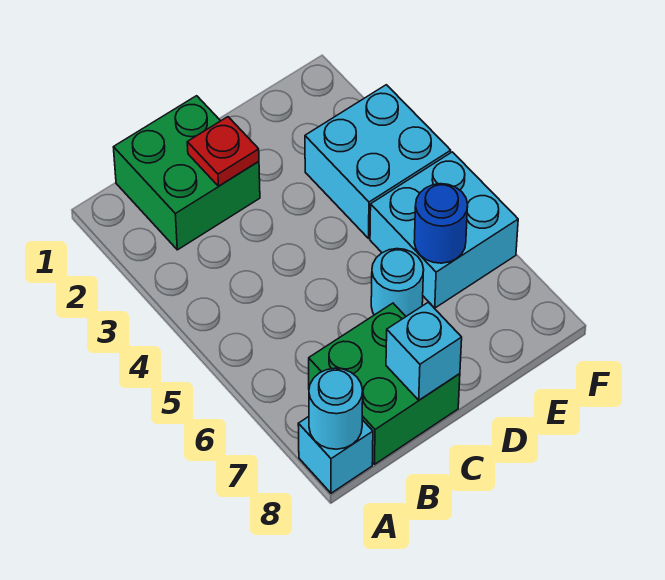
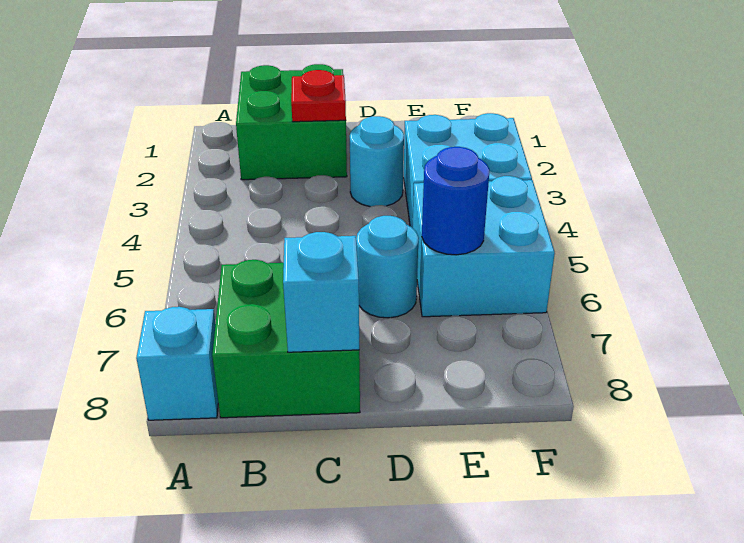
cyan 1x1 round brick [309,368,363,449] -> cyan 1x1 round brick moved to [350,116,404,207]

